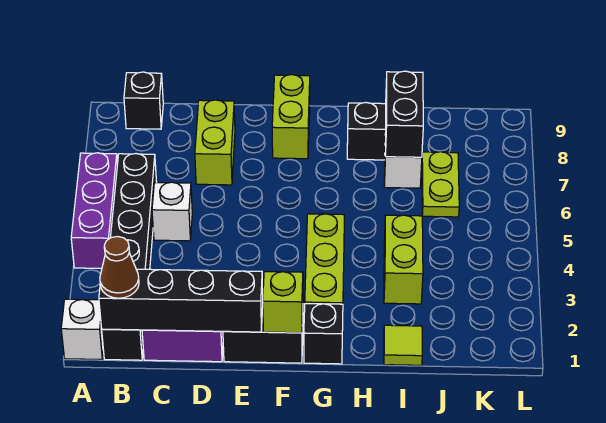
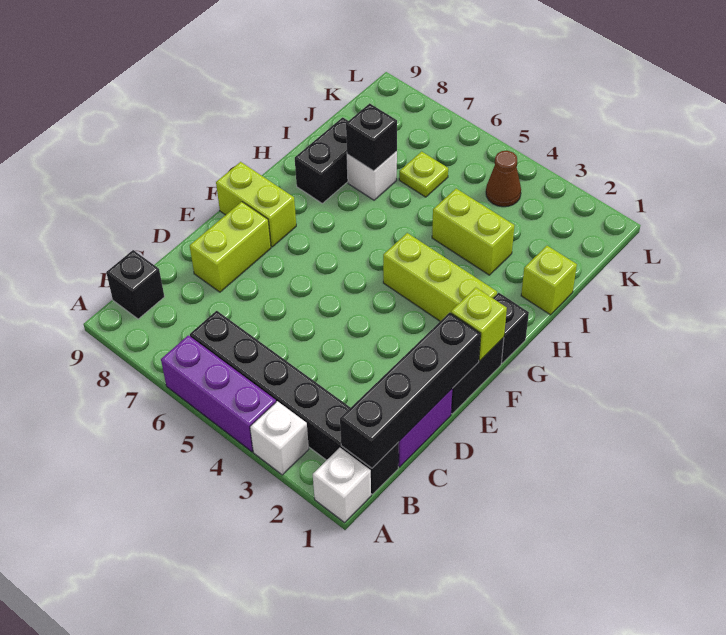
brown 1x1 cone [100,237,139,298] -> brown 1x1 cone moved to [486,151,521,207]
white 1x1 brick [152,182,192,241] -> white 1x1 brick moved to [250,401,309,475]
lime 1x2 brick [195,100,235,185] -> lime 1x2 brick turned to [190,202,271,292]
lime 1x1 tile [384,325,422,365] -> lime 1x1 brick [521,246,577,315]
black 1x2 brick [386,71,423,157] -> black 1x1 brick [346,103,397,171]
lime 1x2 plate [422,152,459,217] -> lime 1x1 plate [399,151,448,197]

